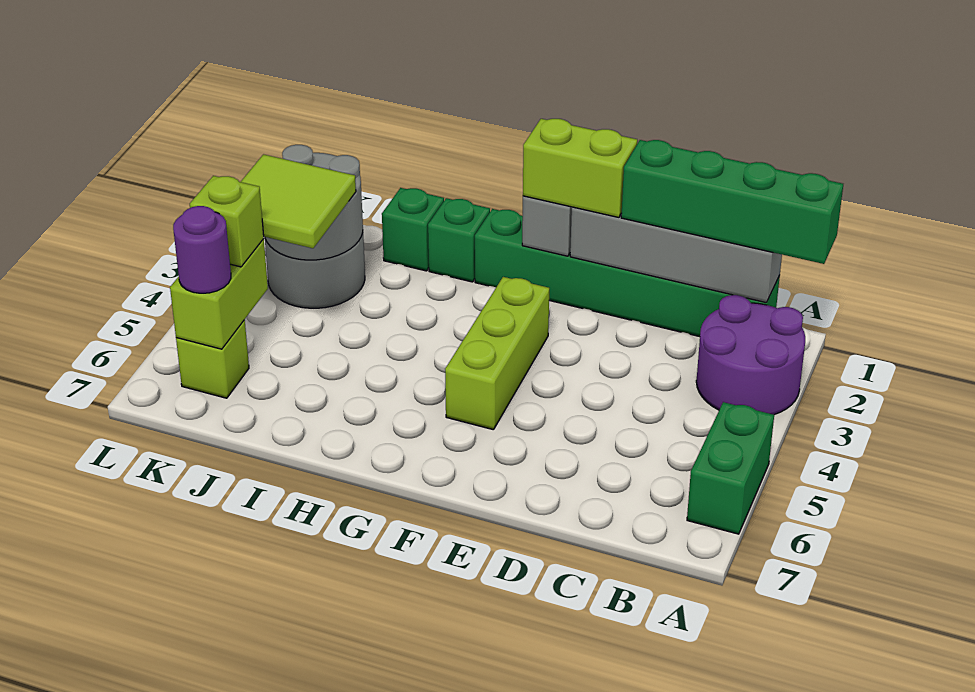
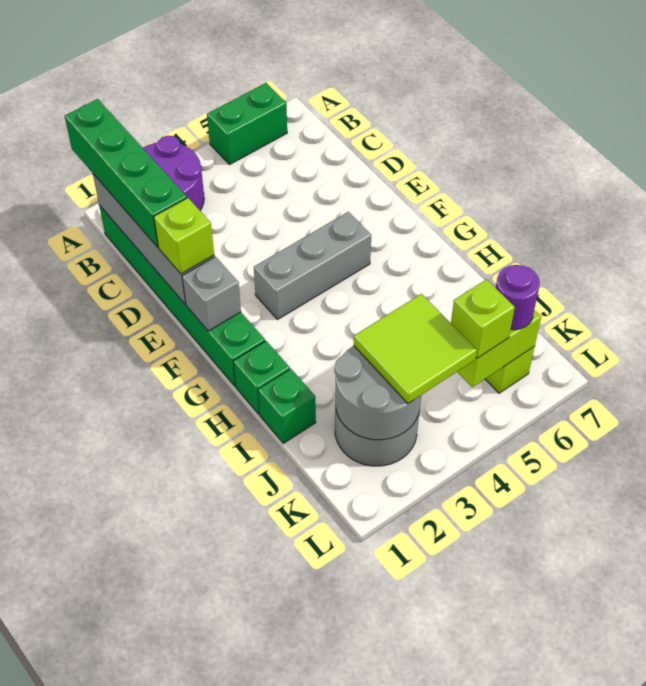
lime 1x2 brick [523,119,637,217] -> lime 1x1 brick [154,198,214,274]
lime 1x3 brick [445,277,549,430] -> grey 1x3 brick [254,212,371,320]

